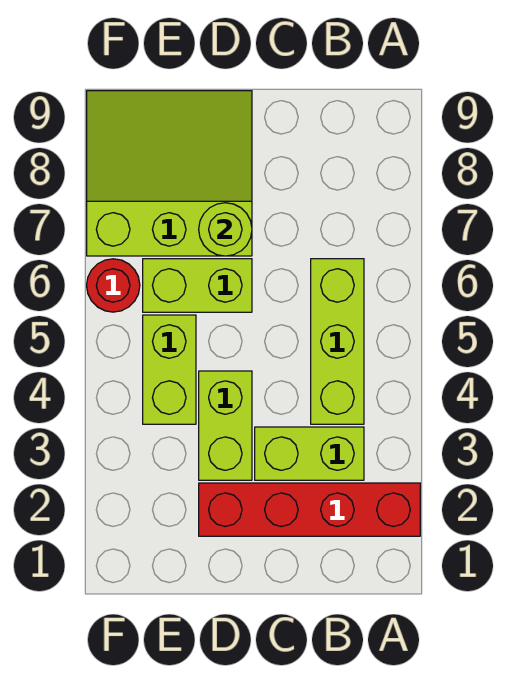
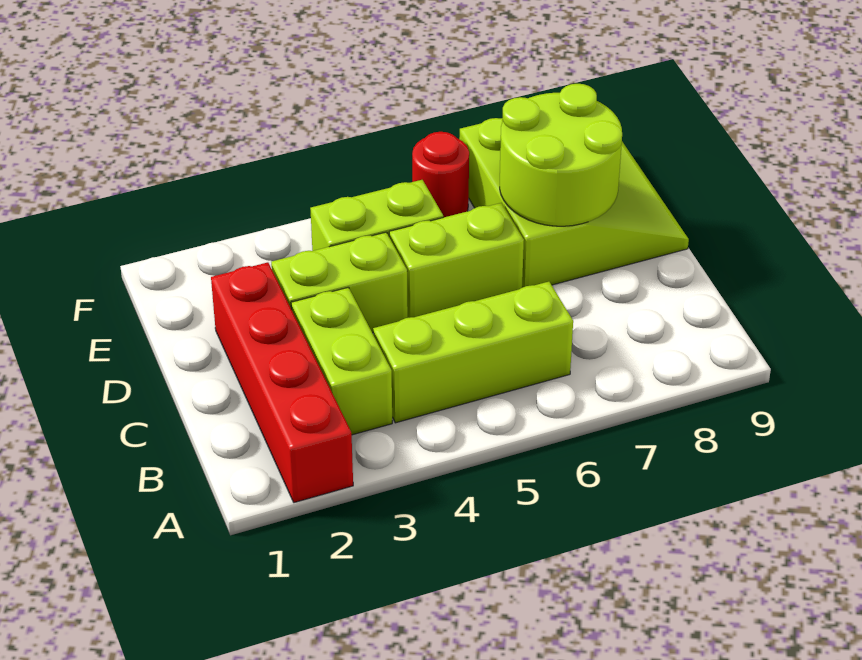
lime 1x2 brick [143,259,252,312] -> lime 1x2 brick turned to [389,203,524,318]
lime 1x1 round brick [199,203,252,256] -> lime 2x2 round brick [500,84,622,226]

